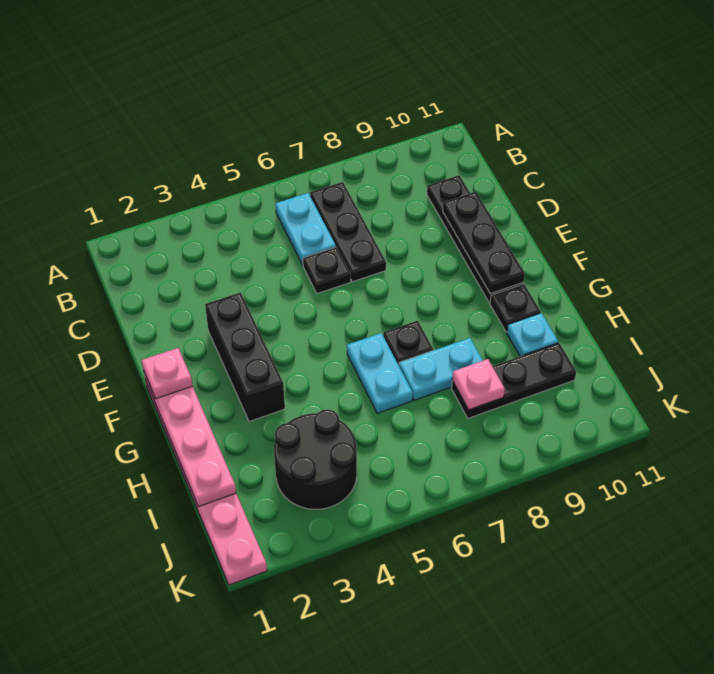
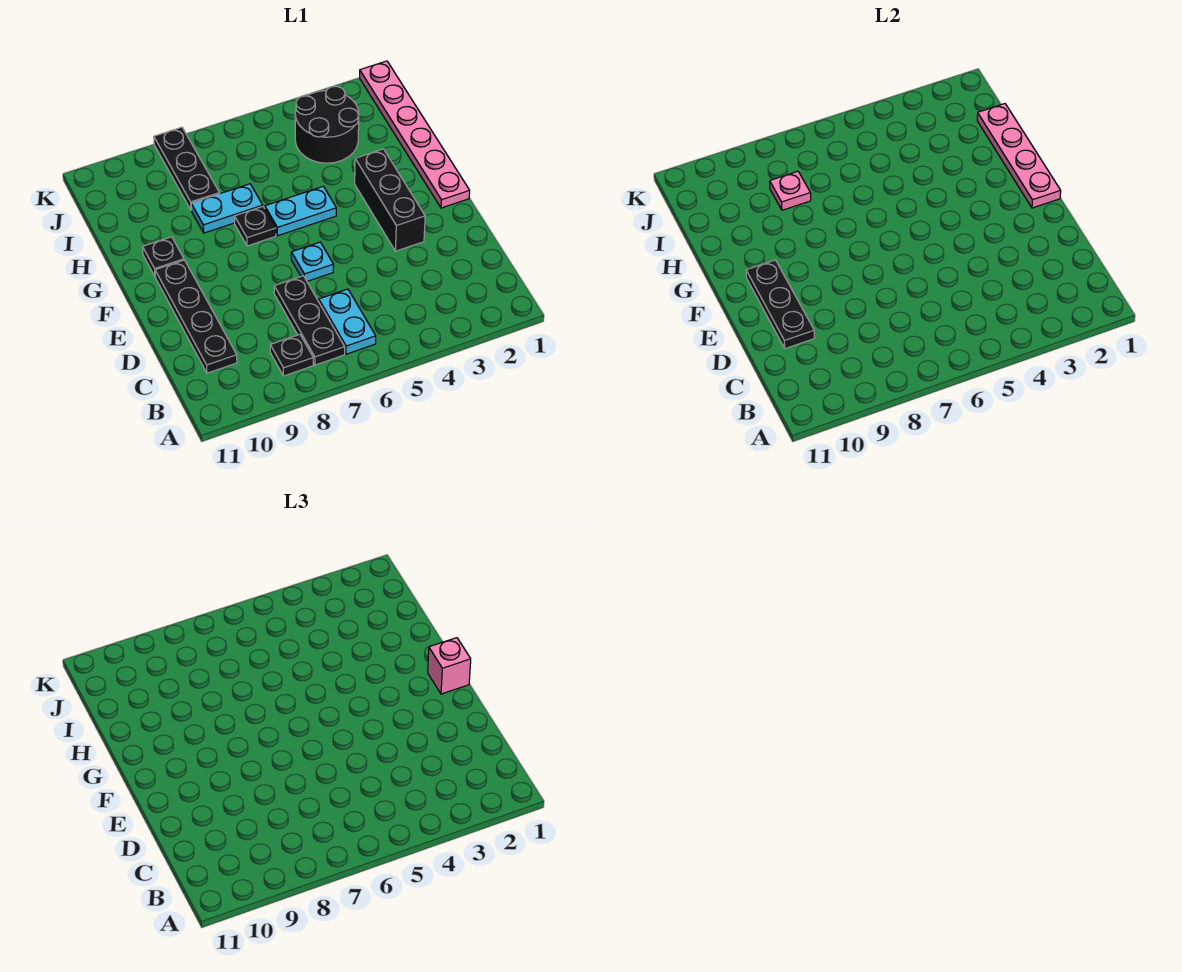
black 1x1 plate [303,247,351,294] -> black 1x1 plate moved to [270,334,313,376]
pink 1x1 plate [142,348,193,399] -> pink 1x1 brick [428,638,471,694]
cyan 1x2 plate [347,333,413,413] -> cyan 1x2 plate turned to [265,186,336,236]
cyan 1x1 plate [507,313,558,356] -> cyan 1x1 plate moved to [291,242,334,281]
black 1x3 plate [452,343,576,418] -> black 1x3 plate turned to [154,127,220,210]

